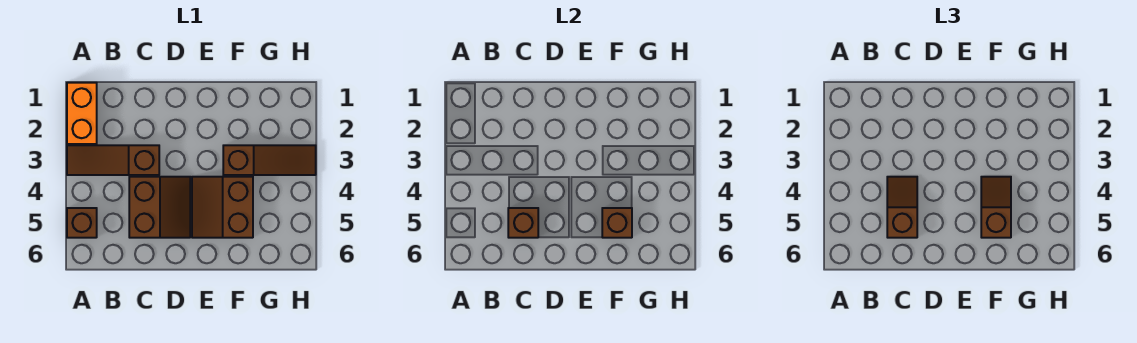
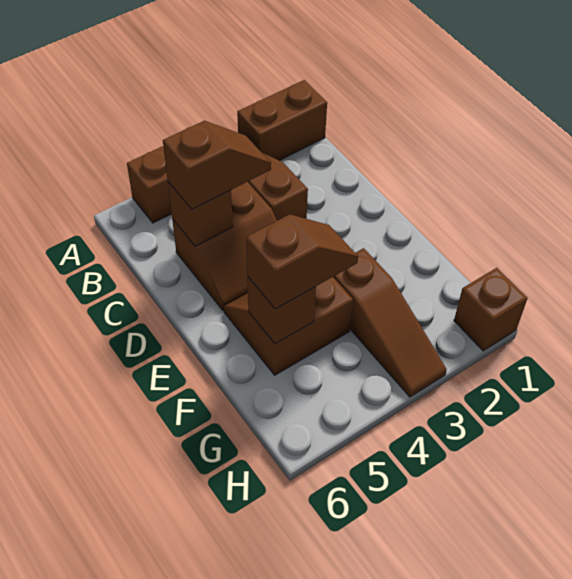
orange 1x2 brick [67,83,97,144] -> brown 1x2 brick [237,80,327,161]
none -> brown 1x1 brick [454,268,528,351]

